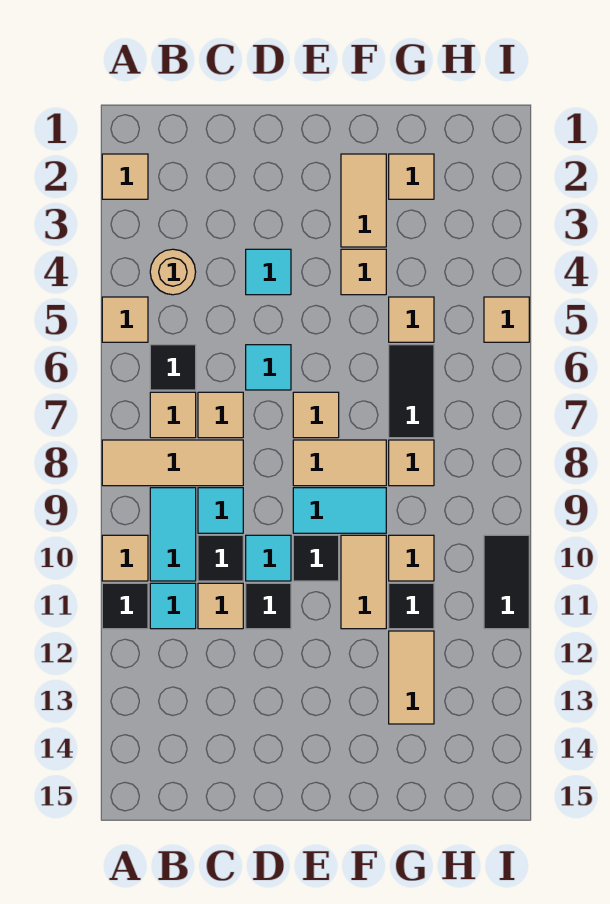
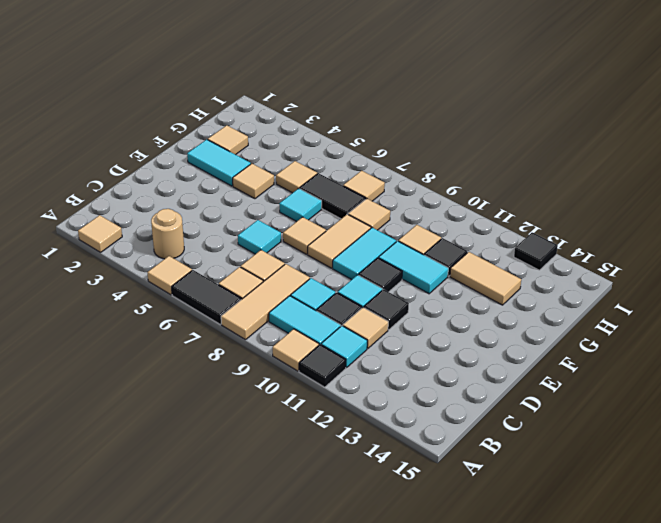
black 1x1 tile [150,345,196,390] -> black 1x1 tile moved to [514,232,558,270]
cyan 1x1 tile [246,249,291,295] -> cyan 1x1 tile moved to [279,188,322,222]
tan 1x2 tile [341,154,386,247] -> cyan 1x2 tile [187,140,251,186]
tan 1x2 tile [341,535,386,629] -> cyan 1x2 tile [379,241,448,294]
tan 1x1 tile [484,297,529,342] -> tan 1x1 tile moved to [343,171,385,201]
black 1x2 tile [484,535,529,629] -> black 1x2 tile moved to [172,270,241,324]

